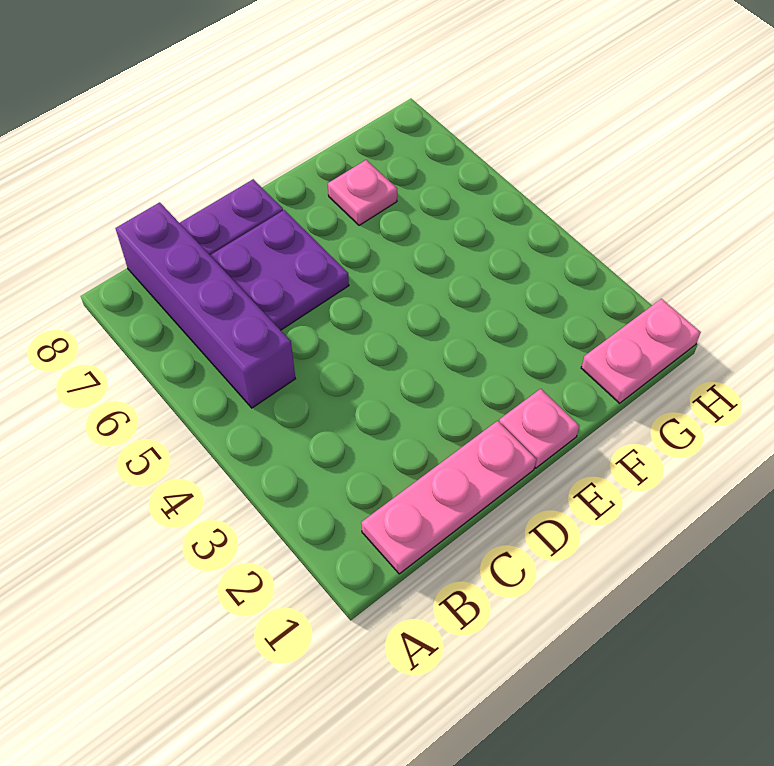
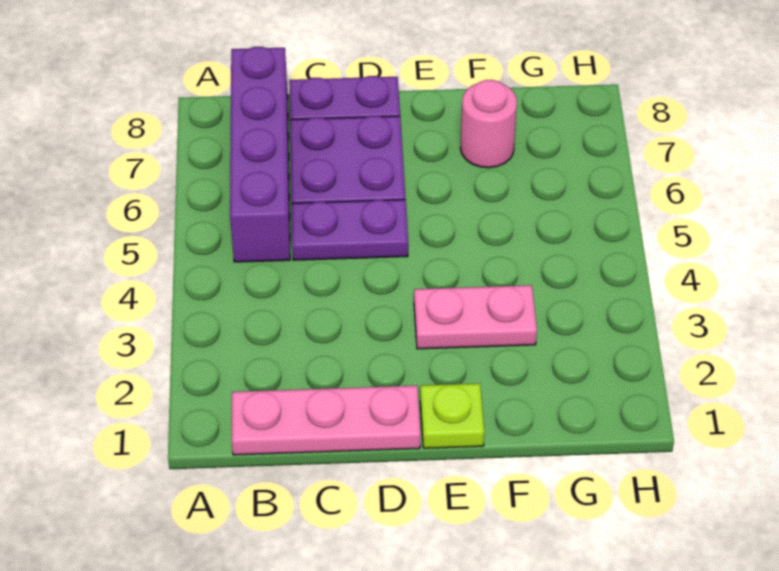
none -> purple 1x2 plate [292,200,408,260]
pink 1x1 plate [499,389,579,468] -> lime 1x1 plate [420,383,484,448]
pink 1x1 plate [328,160,397,225] -> pink 1x1 round brick [460,80,517,168]
pink 1x2 plate [581,299,701,403] -> pink 1x2 plate moved to [414,285,537,349]

